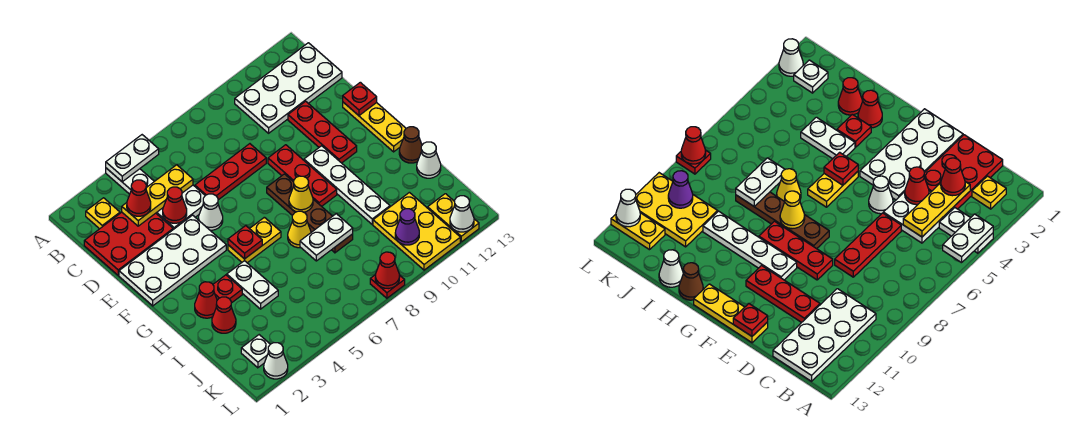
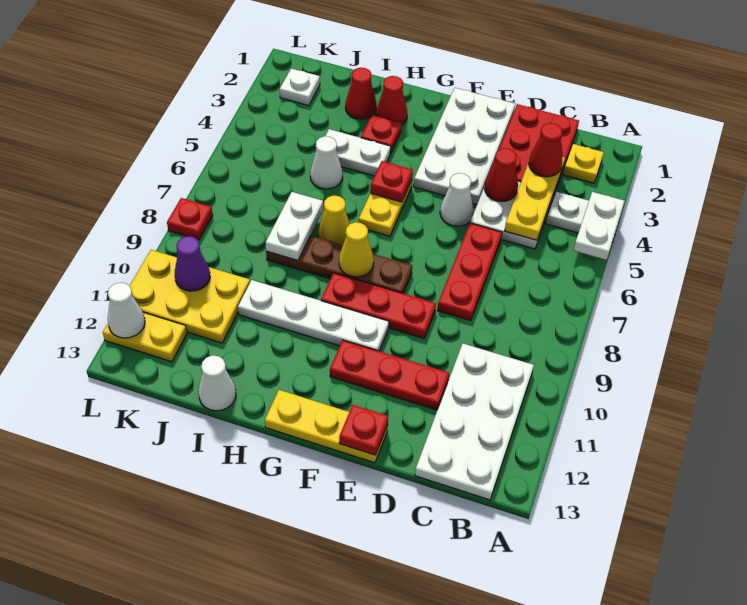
brown 1x1 cone [399,127,422,163] -> none
white 1x1 cone [264,343,288,379] -> white 1x1 cone moved to [310,136,343,189]
red 1x1 cone [375,252,400,289] -> none

